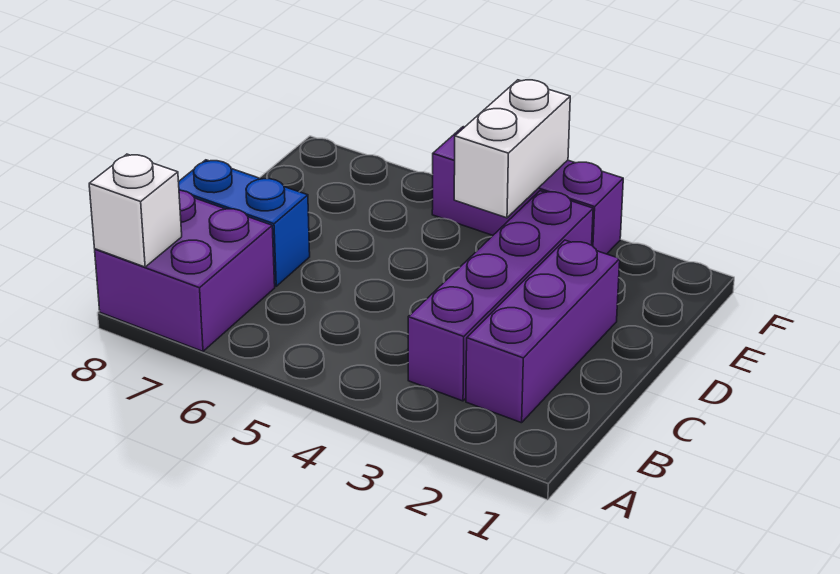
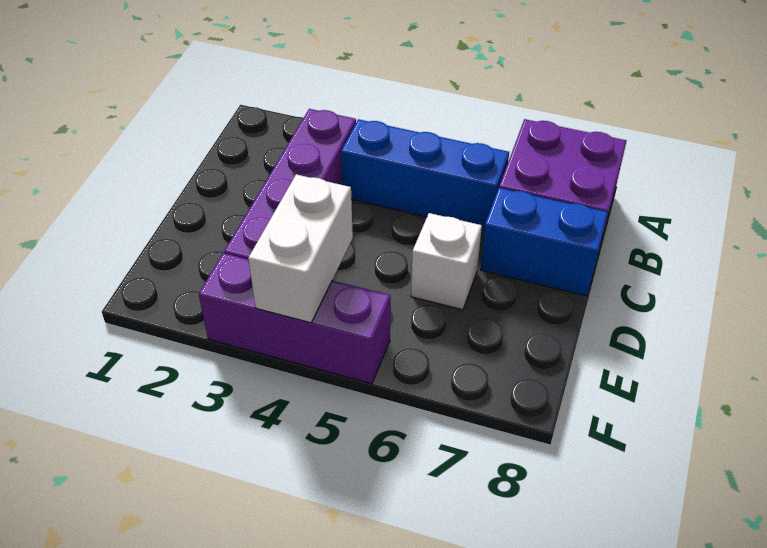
white 1x1 brick [89,154,182,267] -> white 1x1 brick moved to [411,213,482,310]
purple 1x3 brick [466,240,620,423] -> none
none -> blue 1x3 brick [341,119,509,230]

